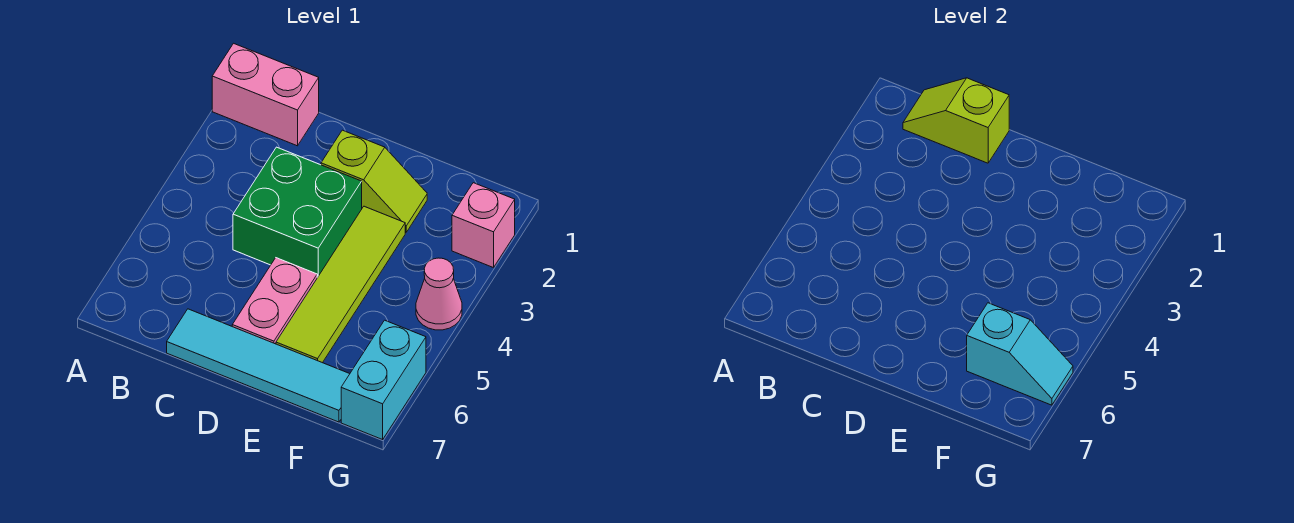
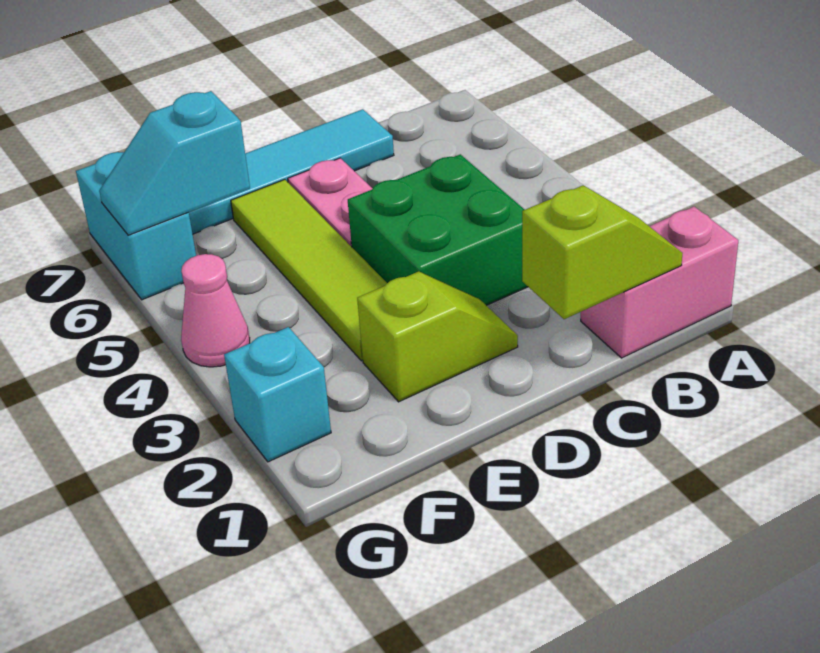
lime 1x2 slope [321,130,427,232] -> lime 1x2 slope turned to [357,271,518,402]
pink 1x1 brick [452,183,515,268] -> cyan 1x1 brick [224,327,331,462]

